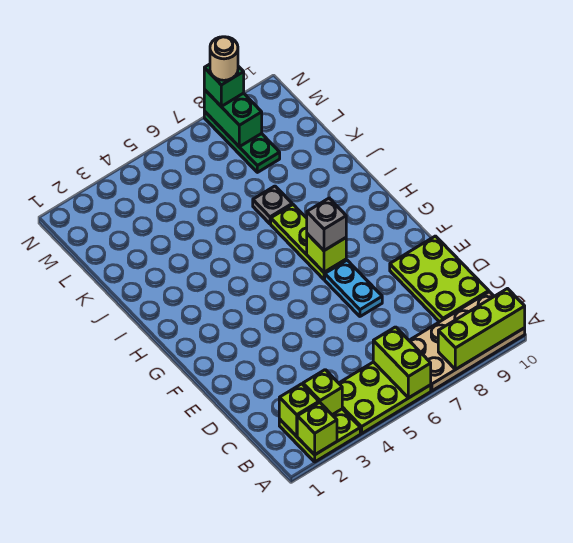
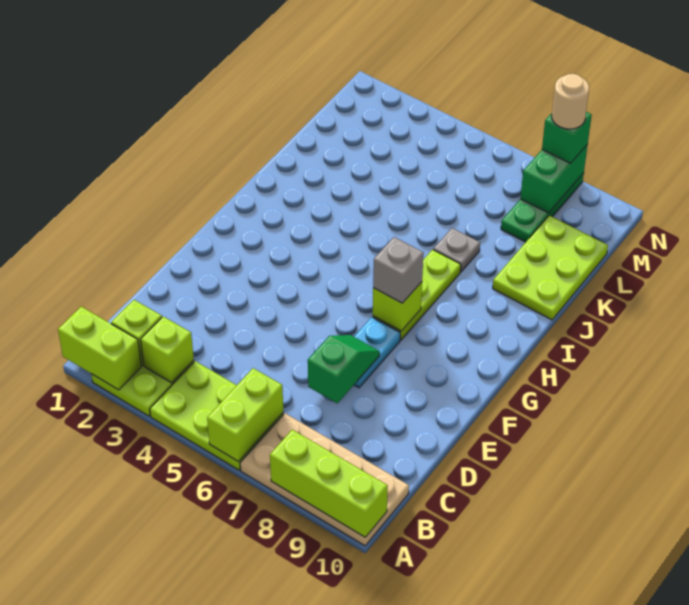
lime 1x1 brick [297,402,337,455] -> lime 1x2 brick [58,307,141,390]
lime 2x3 plate [390,236,489,322] -> lime 2x3 plate moved to [493,215,608,320]
none -> green 1x2 slope [308,335,380,403]

